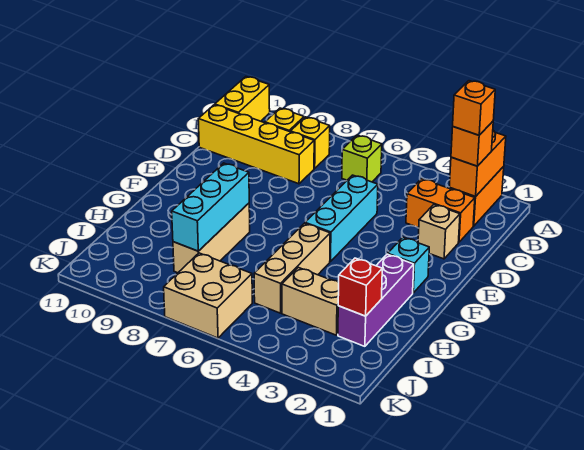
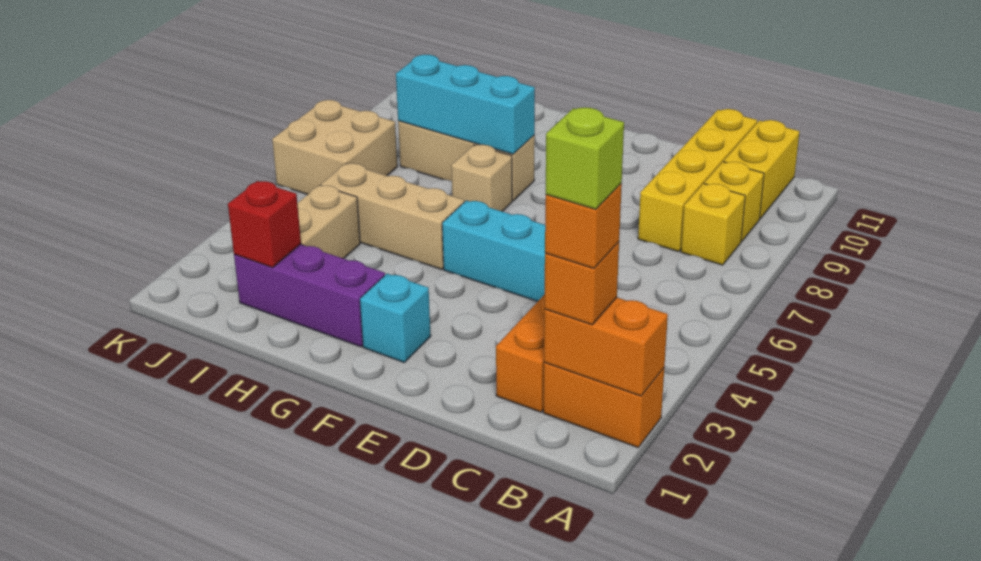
yellow 1x2 brick [215,77,270,121] -> yellow 1x2 brick turned to [724,120,800,218]
lime 1x1 brick [342,135,382,182] -> lime 1x1 brick moved to [546,107,624,209]
tan 1x1 brick [418,205,460,259] -> tan 1x1 brick moved to [451,145,512,211]

